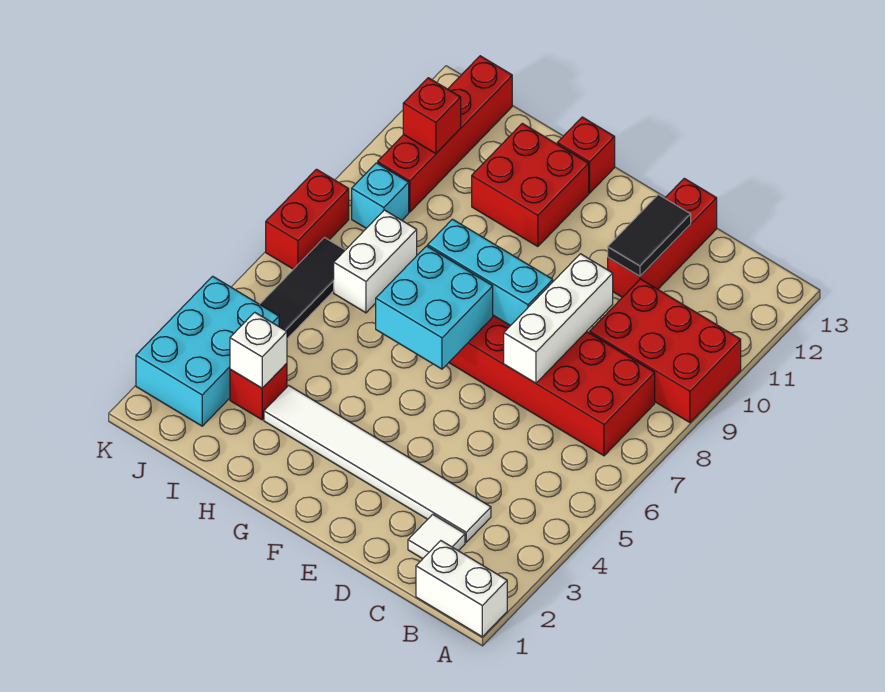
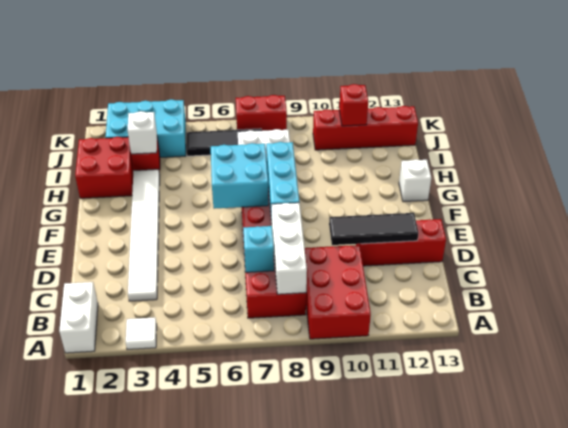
white 1x1 tile [408,514,465,559] -> white 1x1 tile moved to [126,317,157,349]
white 1x3 brick [504,254,613,383] -> white 1x3 brick turned to [271,203,307,294]
black 1x2 tile [608,195,691,276] -> black 1x3 tile [329,213,419,245]
red 2x2 brick [472,123,589,247] -> red 2x2 brick moved to [75,137,134,198]
red 1x1 brick [557,117,615,193] -> white 1x1 brick [399,159,431,202]
cyan 1x1 brick [352,163,409,228] -> cyan 1x1 brick moved to [243,226,274,272]

